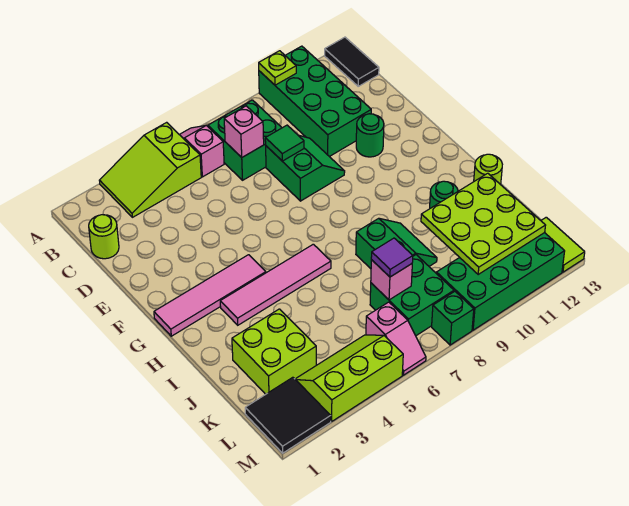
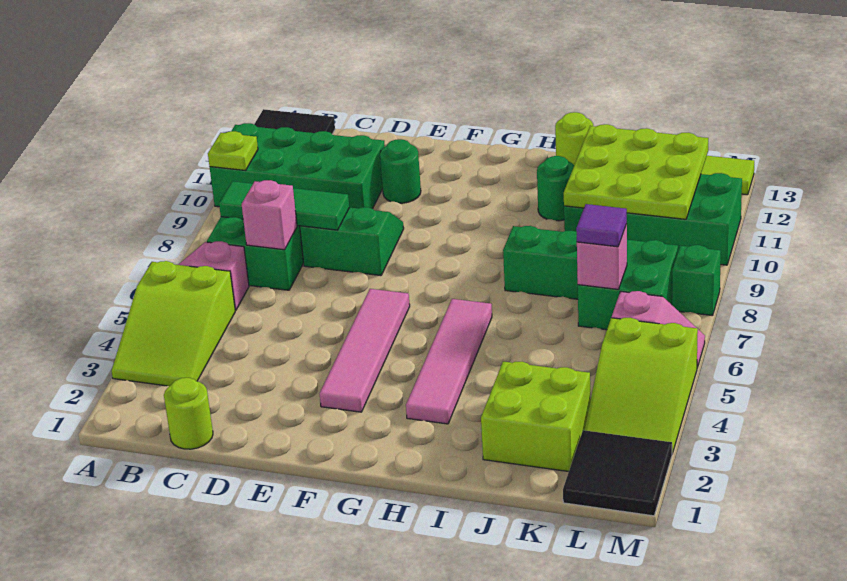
green 1x1 tile [265,125,304,161] -> green 1x3 tile [219,181,349,230]
pink 1x4 tile [154,255,266,336] -> pink 1x4 tile moved to [320,289,410,412]
lime 2x3 slope [295,335,403,421] -> lime 2x3 slope turned to [585,318,698,454]
green 2x4 brick [436,233,565,330] -> green 2x4 brick turned to [564,173,742,265]

